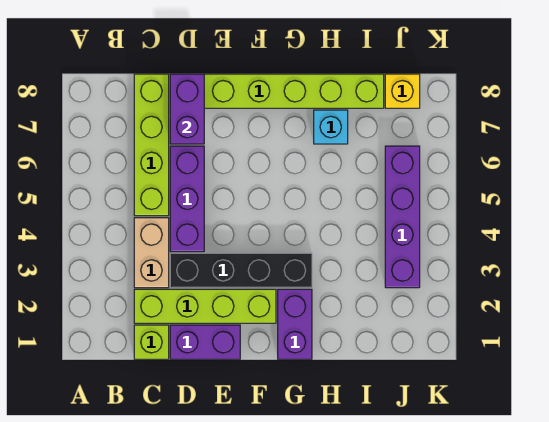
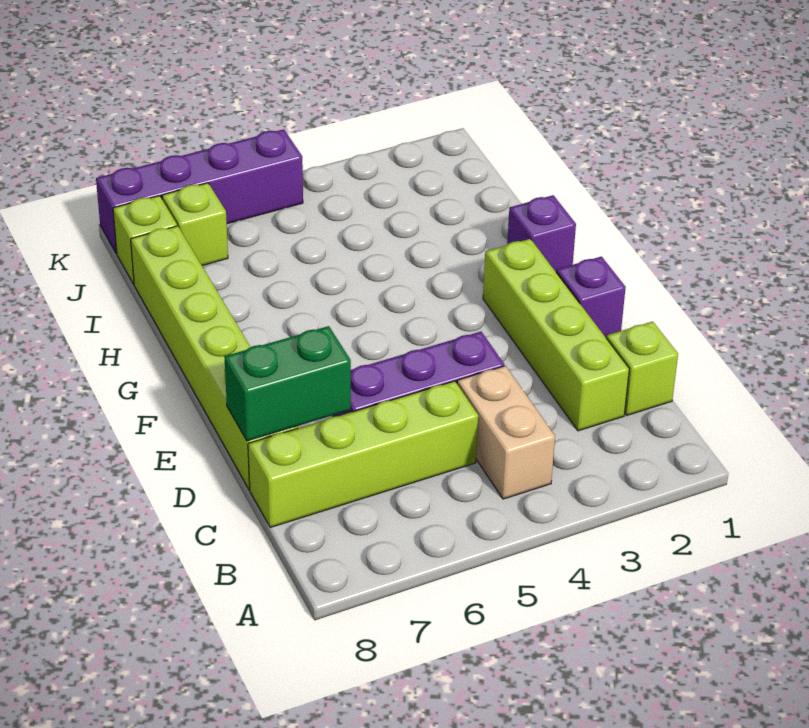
tan 1x2 brick [134,218,169,288] -> tan 1x2 brick turned to [457,366,555,499]
purple 1x2 brick [170,325,240,359] -> purple 1x1 brick [556,257,626,338]
black 1x4 brick [170,253,312,288] -> none
purple 1x2 brick [170,74,204,144] -> green 1x2 brick [224,326,351,441]
purple 1x2 brick [278,289,312,359] -> purple 1x1 brick [507,195,576,272]
cyan 1x1 brick [314,110,348,144] -> none
purple 1x4 brick [385,146,420,288] -> purple 1x4 brick moved to [96,129,303,254]
none -> lime 1x1 brick [162,183,228,266]
yellow 1x1 brick [385,74,420,108] -> lime 1x1 brick [113,196,177,284]

